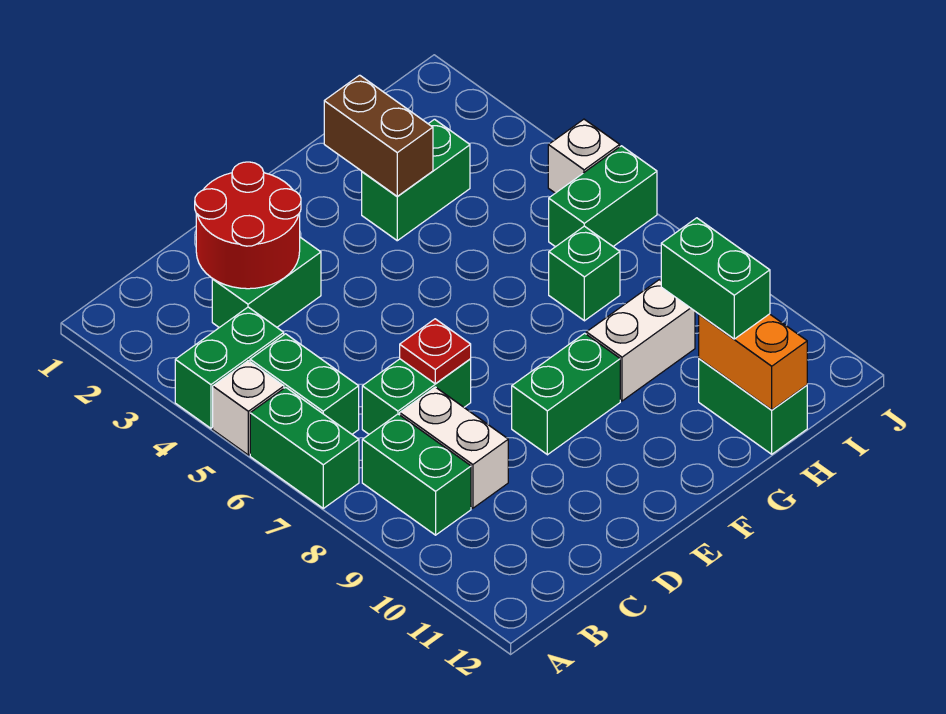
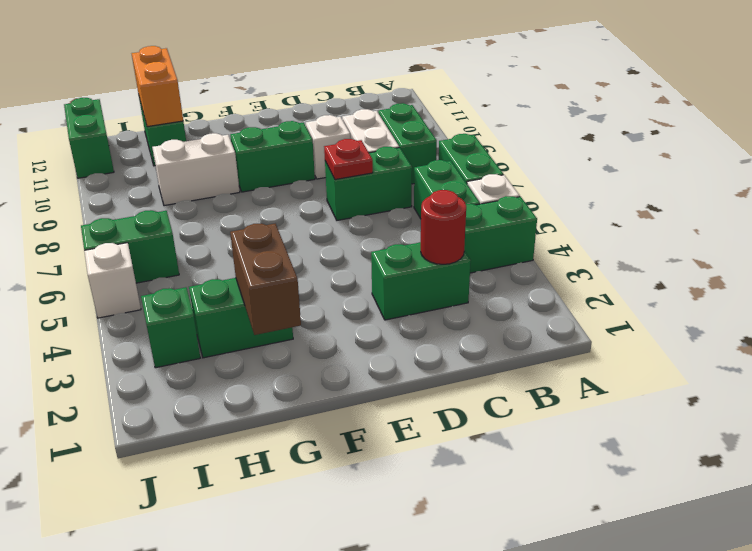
red 2x2 round brick [195,162,301,289] -> red 1x1 round brick [421,190,466,264]
none -> white 1x1 brick [306,115,350,179]
green 1x1 brick [549,226,620,321] -> green 1x1 brick moved to [141,287,200,368]
green 1x2 brick [661,218,770,339] -> green 1x2 brick moved to [64,98,114,178]

